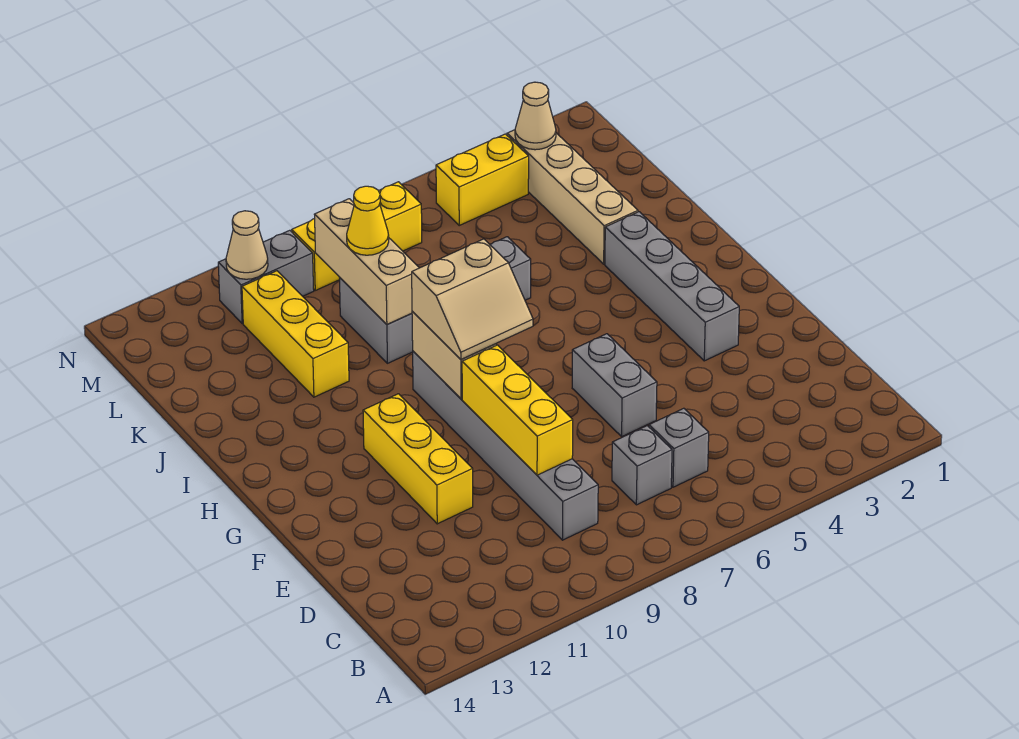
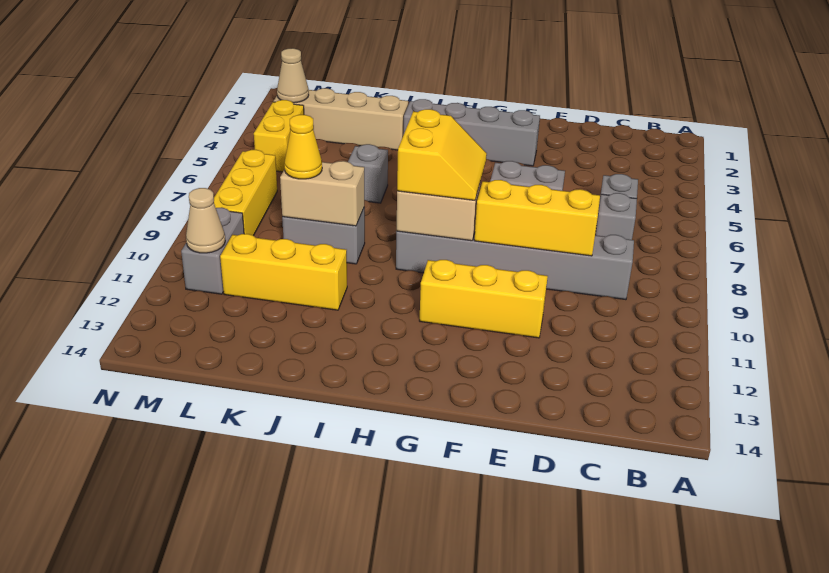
tan 2x2 slope [412,239,533,360] -> yellow 2x2 slope [397,109,487,200]
tan 1x3 brick [314,199,419,324] -> tan 1x2 brick [280,161,364,226]

